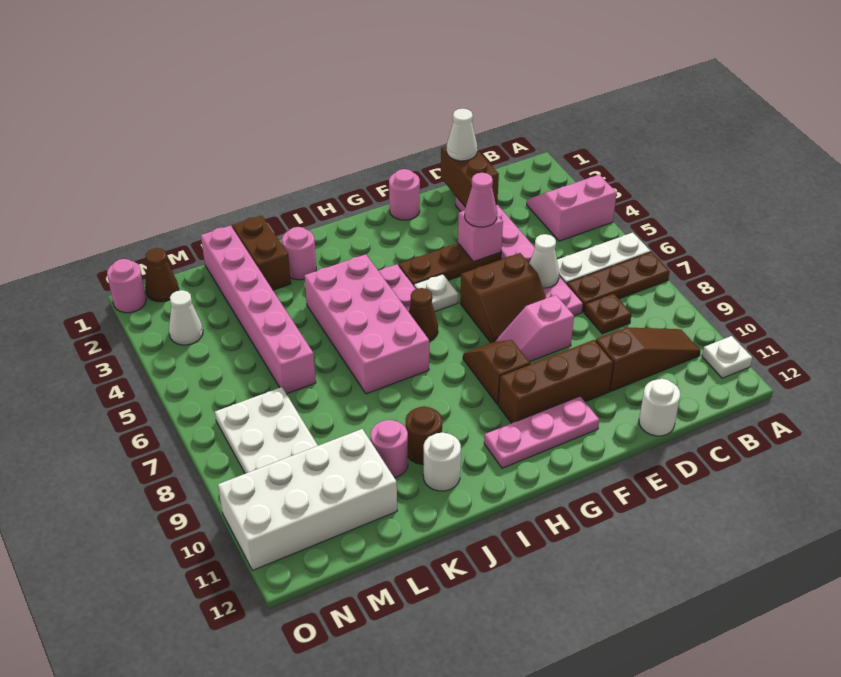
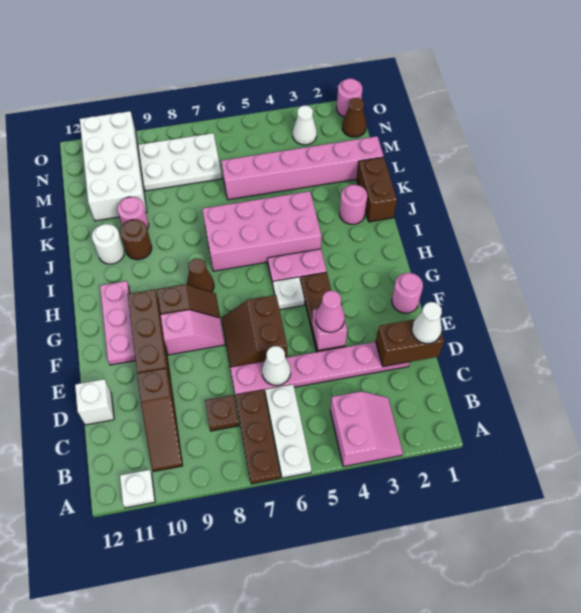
white 1x1 round brick [639,379,680,436] -> white 1x1 brick [75,379,114,425]
pink 1x2 slope [495,295,574,362] -> pink 1x2 slope turned to [161,310,225,355]
brown 1x1 cone [408,288,438,341] -> brown 1x1 cone moved to [187,259,214,292]
brown 1x2 brick [232,216,291,290] -> brown 1x2 brick turned to [357,157,397,222]

